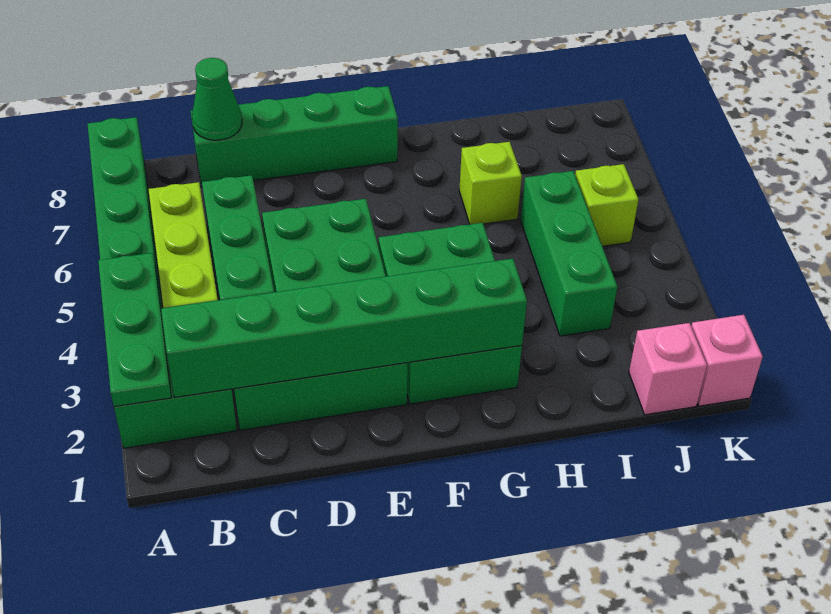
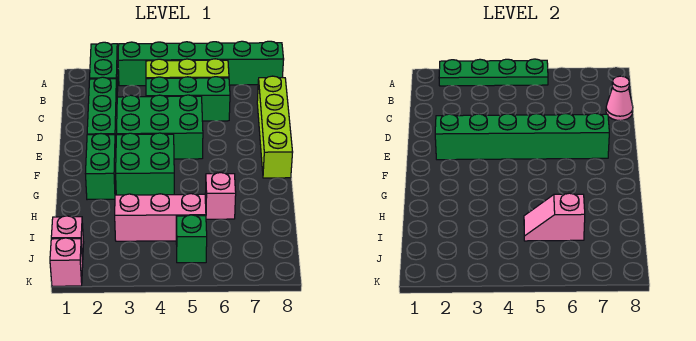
green 1x3 plate [98,253,171,407] -> green 1x4 plate [439,59,548,86]
green 1x6 brick [161,259,527,397] -> green 1x6 brick turned to [435,113,609,160]
green 1x4 brick [191,86,398,187] -> lime 1x4 brick [257,76,293,178]
green 1x1 cone [192,58,242,140] -> pink 1x1 cone [606,76,633,120]
lime 1x1 brick [459,142,522,224] -> pink 1x1 brick [205,173,236,219]
green 1x3 brick [521,171,617,336] -> pink 1x3 brick [115,194,206,241]
none -> pink 1x2 slope [524,193,585,241]
lime 1x1 brick [575,164,638,246] -> green 1x1 brick [176,215,207,263]

